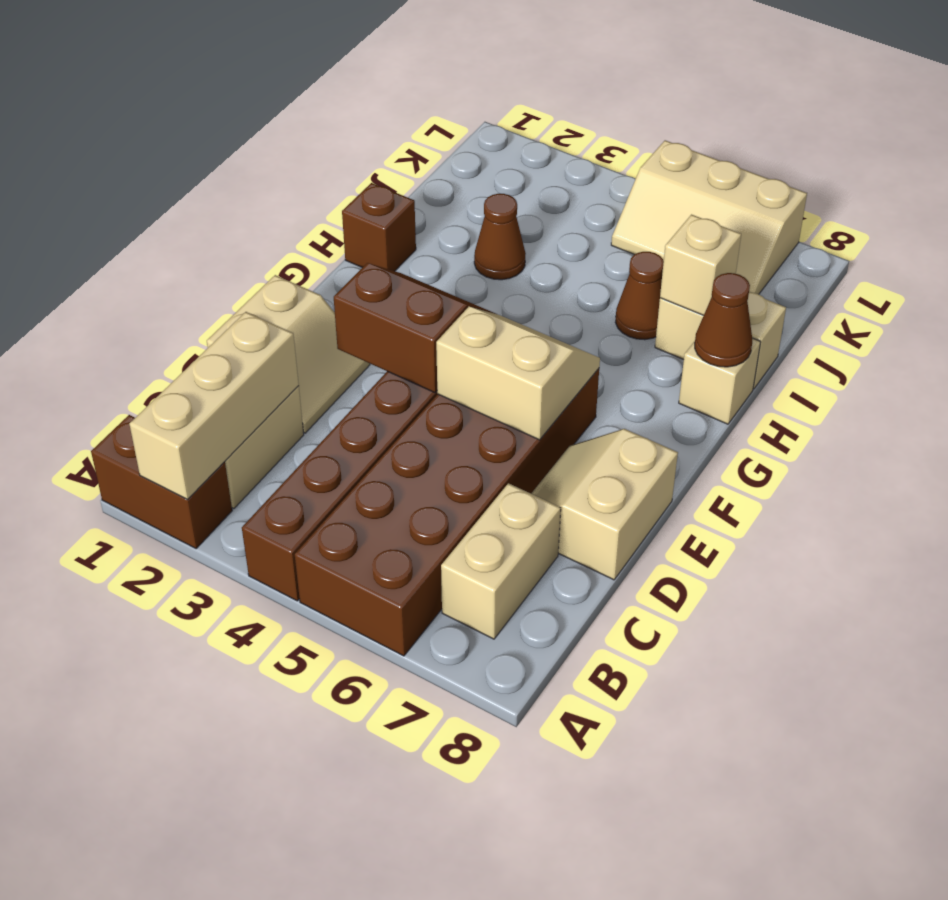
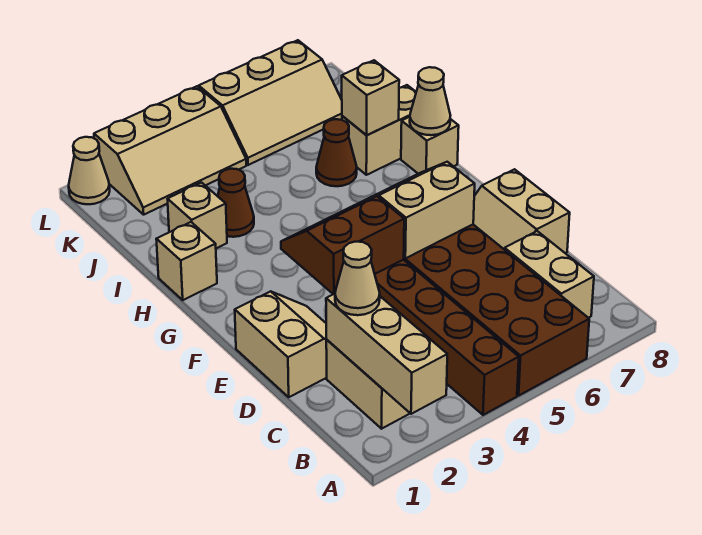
brown 1x2 brick [91,415,232,549] -> none
none -> tan 1x1 cone [335,242,380,315]
brown 1x1 brick [342,183,416,271] -> tan 1x1 brick [156,222,217,300]
brown 1x1 cone [695,273,752,367] -> tan 1x1 cone [410,67,451,135]
none -> tan 1x1 brick [168,183,227,248]
none -> tan 2x3 slope [94,86,246,215]
none -> tan 1x1 cone [69,137,110,204]

